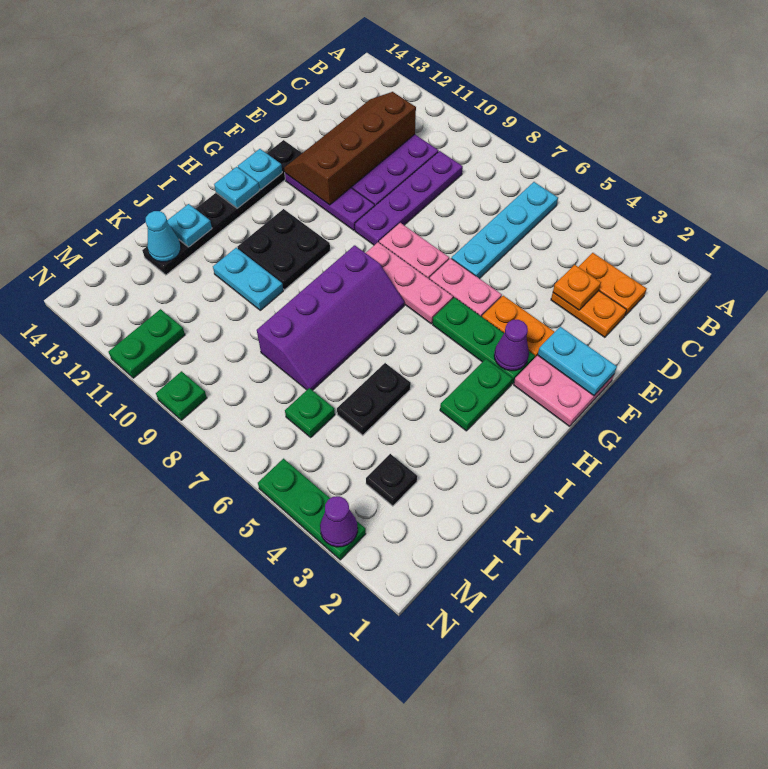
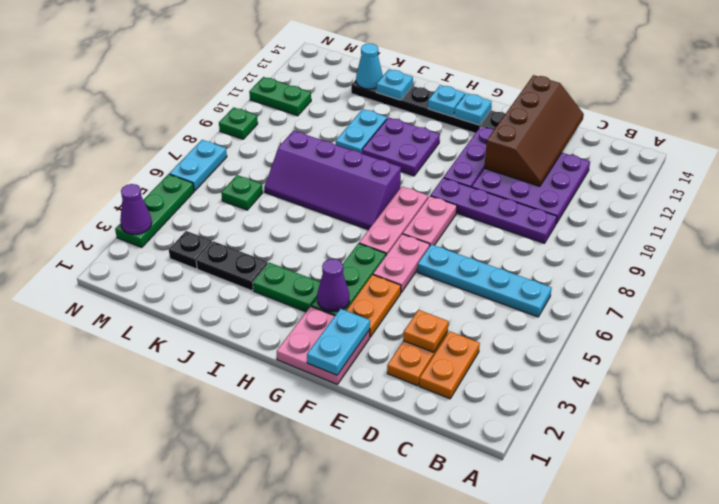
brown 2x4 slope [284,92,416,205] -> brown 2x4 slope turned to [484,75,584,186]
black 2x2 plate [237,209,330,290] -> purple 2x2 plate [362,117,440,176]
black 1x2 plate [337,363,411,435] -> black 1x2 plate moved to [196,241,268,291]
none -> cyan 1x2 plate [169,140,227,191]

